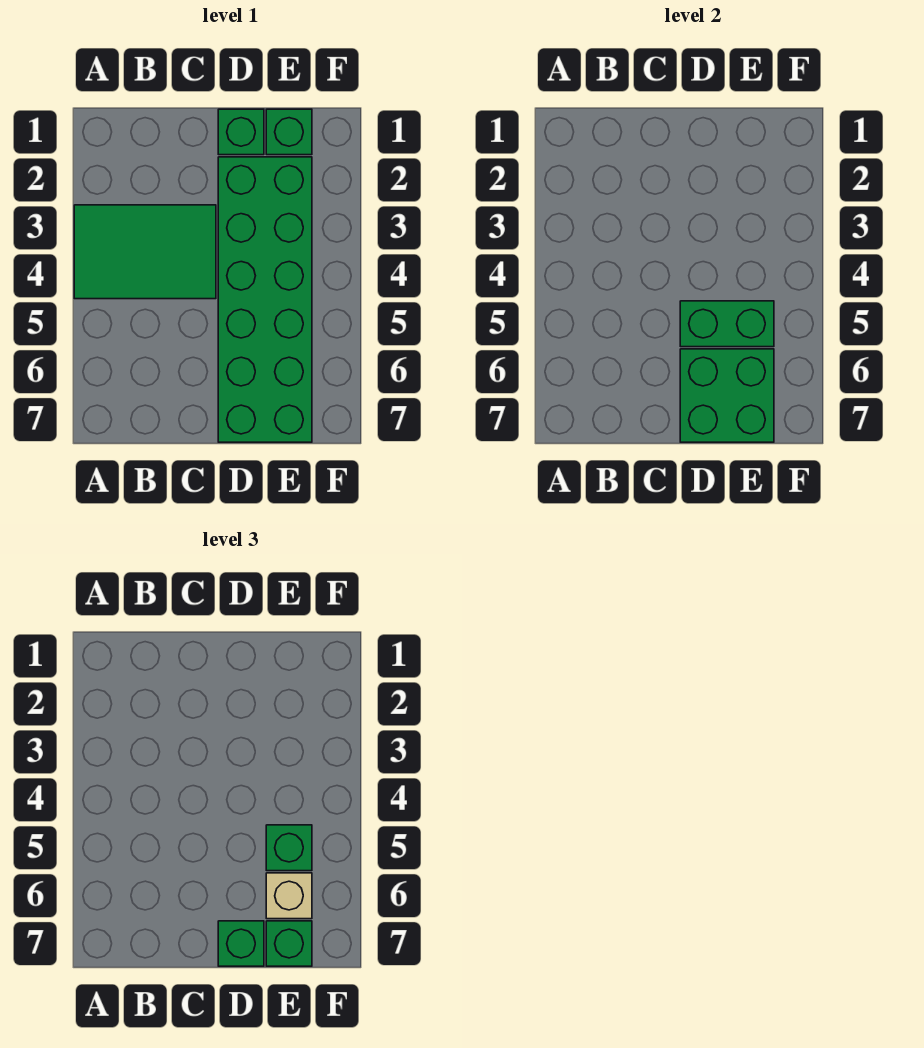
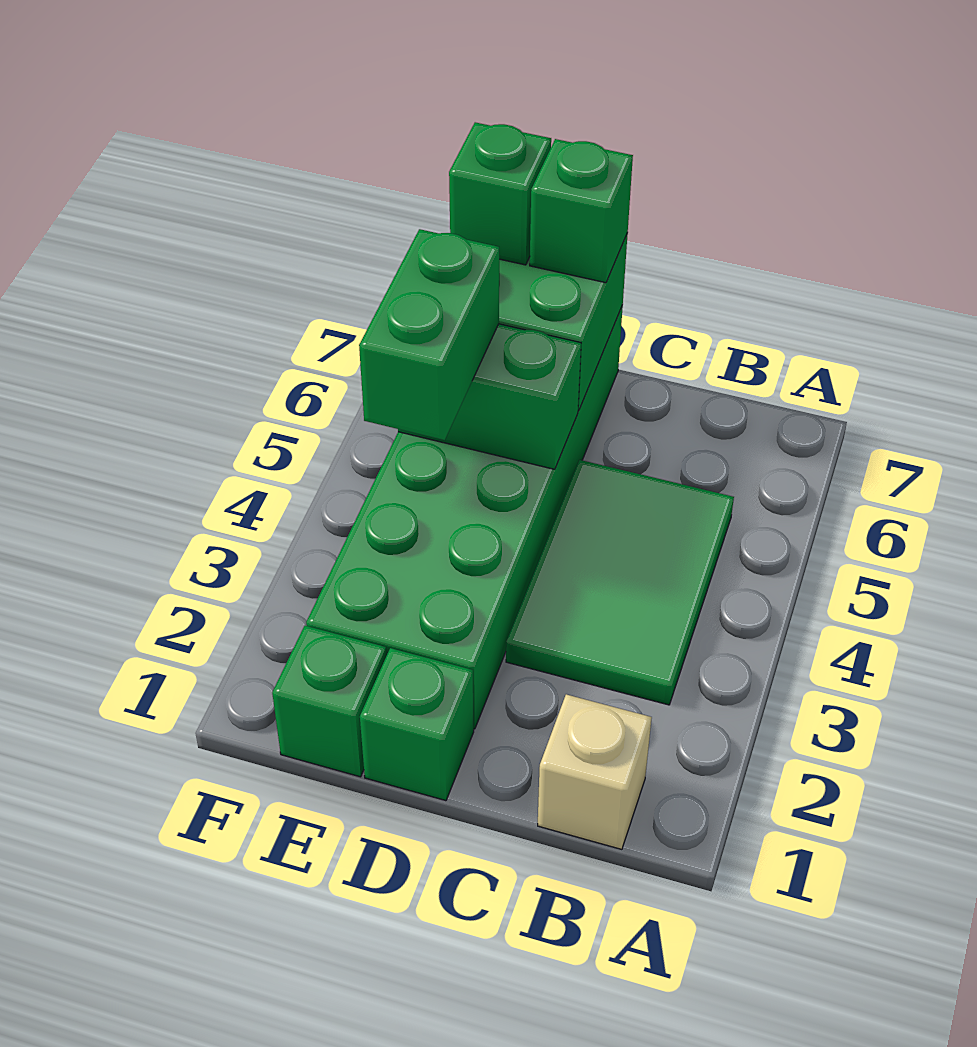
green 2x3 tile [74,205,216,299] -> green 2x3 tile turned to [506,460,734,705]
green 1x1 brick [266,825,312,871] -> green 1x2 brick [359,229,499,440]
tan 1x1 brick [266,873,312,919] -> tan 1x1 brick moved to [538,694,652,849]

